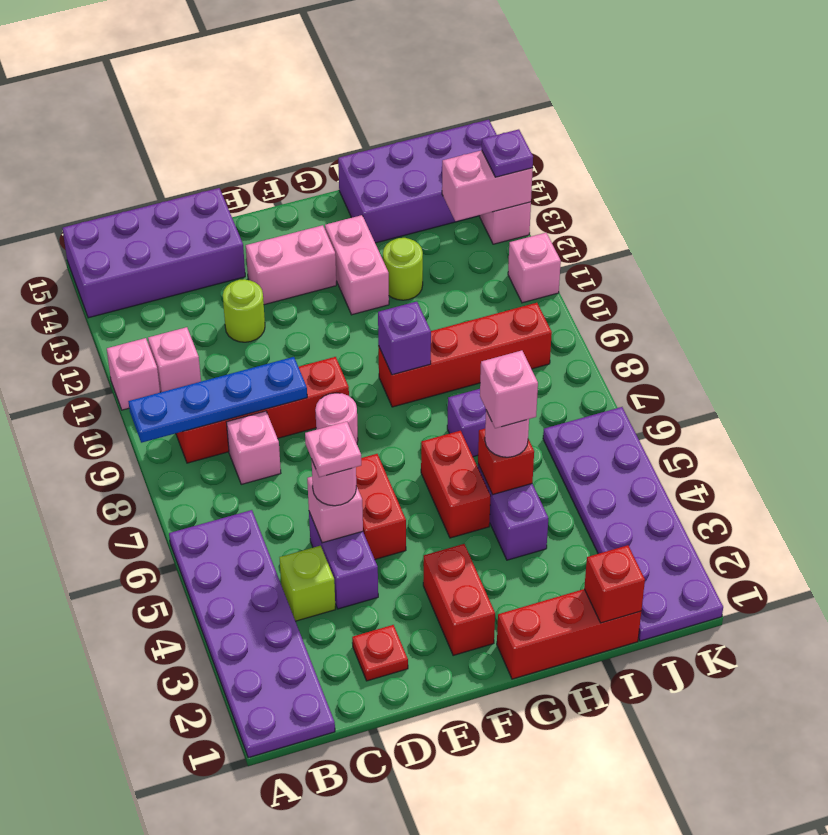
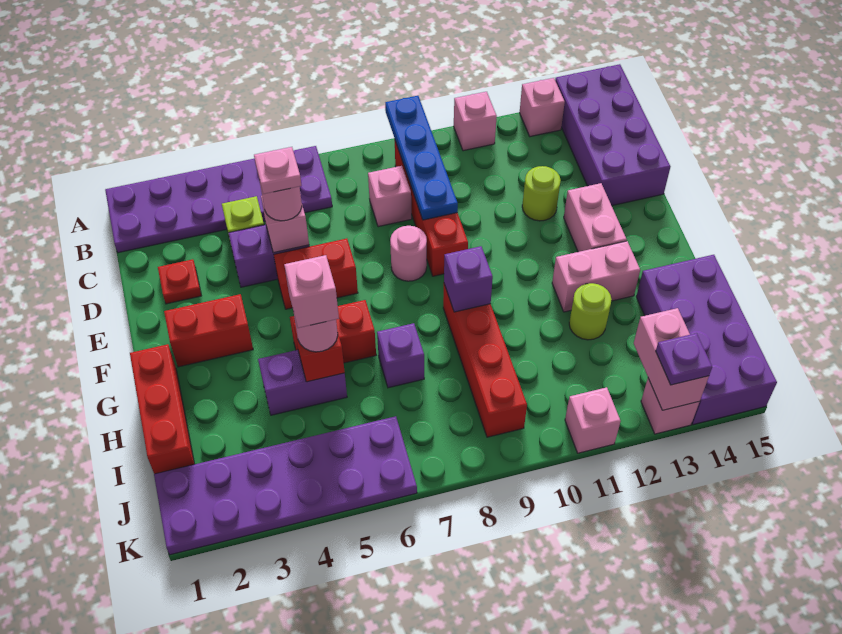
pink 1x1 brick [148,327,201,392] -> pink 1x1 brick moved to [520,78,565,137]
red 1x1 brick [584,545,645,623] -> none

